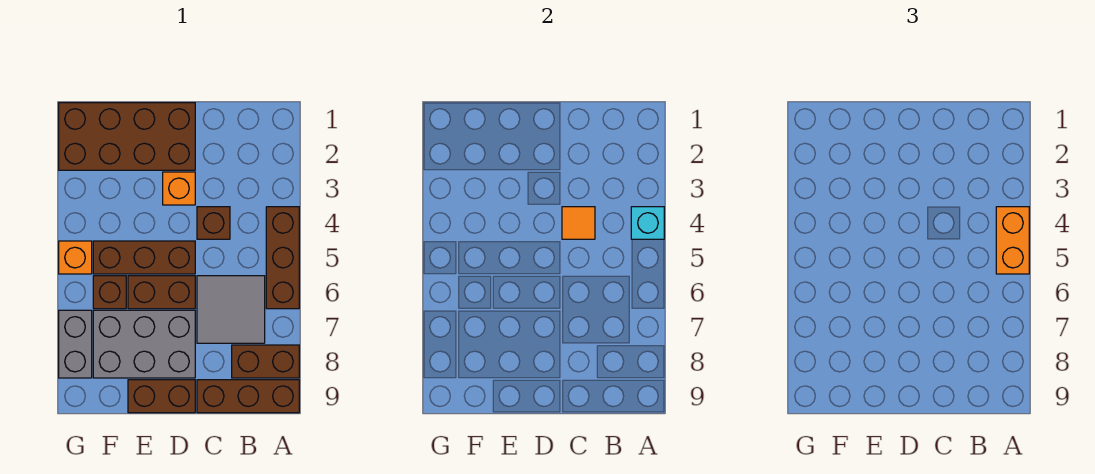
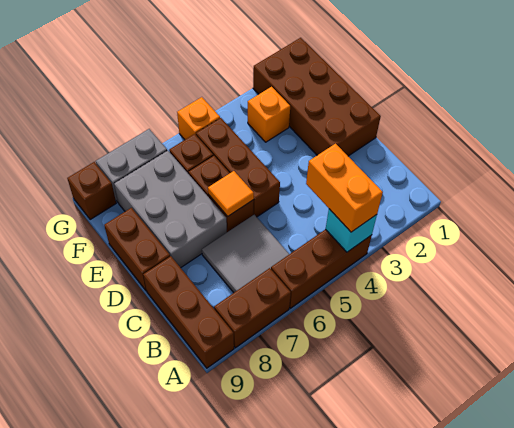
orange 1x2 brick [996,207,1029,274] -> orange 1x2 brick turned to [306,144,383,232]
brown 1x2 brick [232,345,299,378] -> brown 1x2 brick turned to [214,268,291,348]
brown 1x1 brick [197,207,230,239] -> brown 1x1 brick moved to [67,162,116,220]
orange 1x1 tile [562,207,595,239] -> orange 1x1 tile moved to [208,171,254,216]
orange 1x1 brick [163,172,195,205] -> orange 1x1 brick moved to [248,87,290,142]

